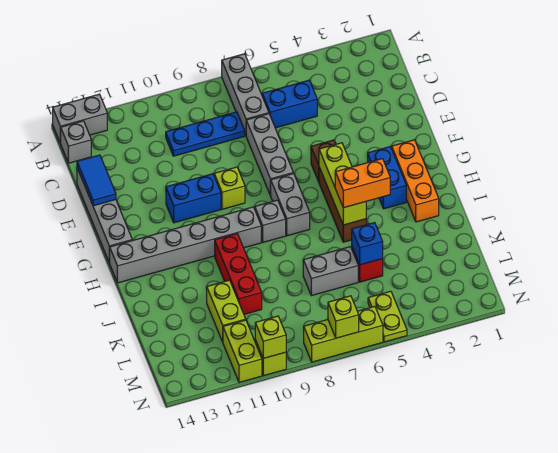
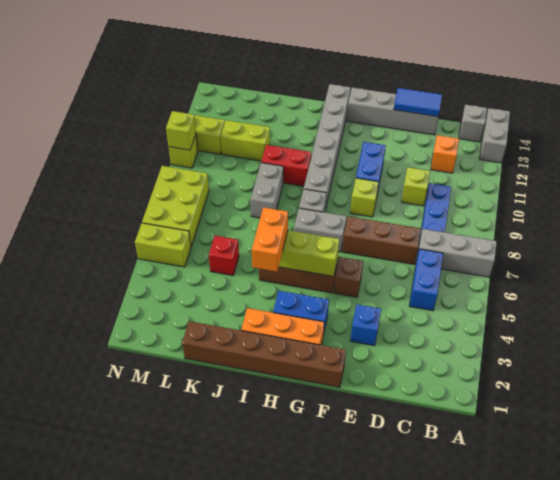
none -> orange 1x1 brick [431,135,459,173]
grey 1x3 brick [246,114,293,196] -> brown 1x3 brick [342,216,421,264]
none -> brown 1x6 brick [182,321,346,387]
red 1x3 brick [215,234,262,314] -> red 1x2 brick [261,145,311,186]
blue 1x1 brick [352,223,383,265] -> blue 1x1 brick moved to [350,304,381,346]
grey 1x2 brick [303,247,358,296] -> grey 1x2 brick moved to [251,163,283,218]
lime 1x2 plate [368,291,407,342] -> lime 1x2 brick [135,223,191,267]
lime 1x3 brick [304,307,383,362] -> lime 2x3 brick [142,166,209,246]
lime 1x1 brick [328,296,359,338] -> lime 1x1 brick moved to [401,167,430,206]

